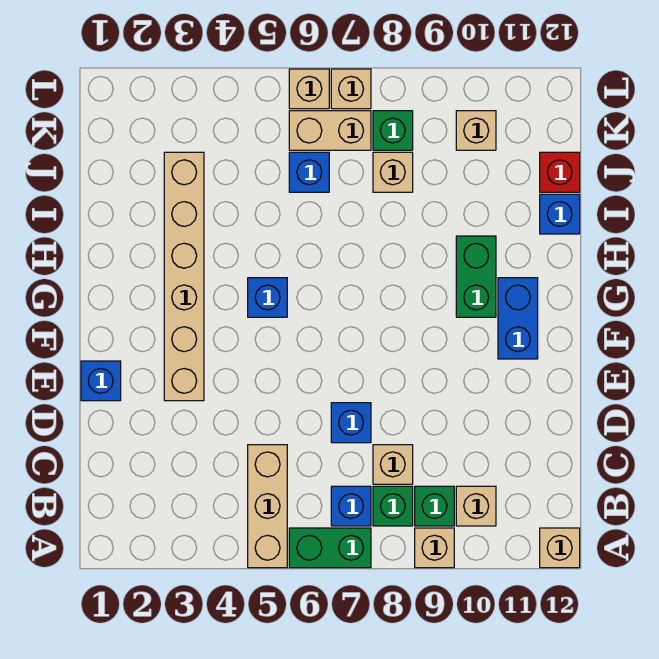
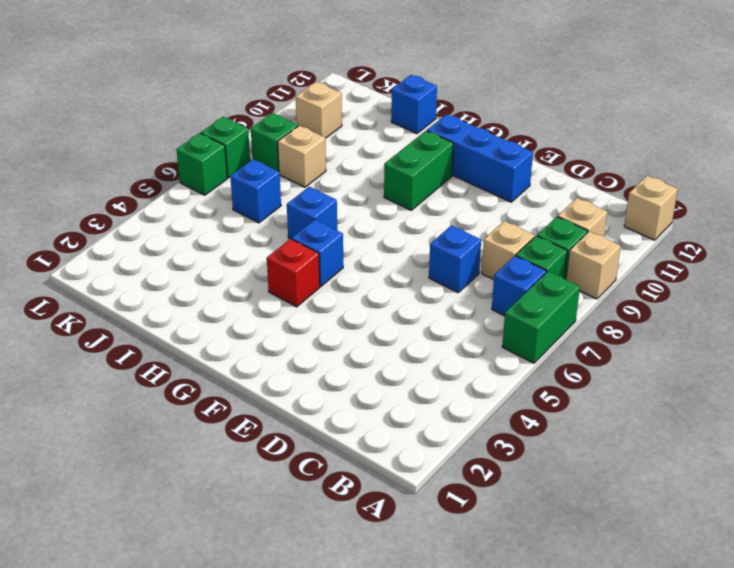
tan 1x3 brick [248,445,287,568] -> none
blue 1x1 brick [81,361,121,401] -> blue 1x1 brick moved to [287,187,337,239]
tan 1x6 brick [164,152,204,401] -> none
blue 1x2 brick [498,278,538,359] -> blue 1x3 brick [427,114,533,202]
green 1x2 brick [456,236,496,317] -> green 1x2 brick turned to [384,131,453,210]
red 1x1 brick [540,152,580,192] -> red 1x1 brick moved to [267,239,320,307]
tan 1x2 brick [289,111,371,150] -> none
tan 1x1 brick [289,69,329,109] -> green 1x1 brick [176,133,227,195]
tan 1x1 brick [331,69,371,109] -> green 1x1 brick [201,117,250,178]

